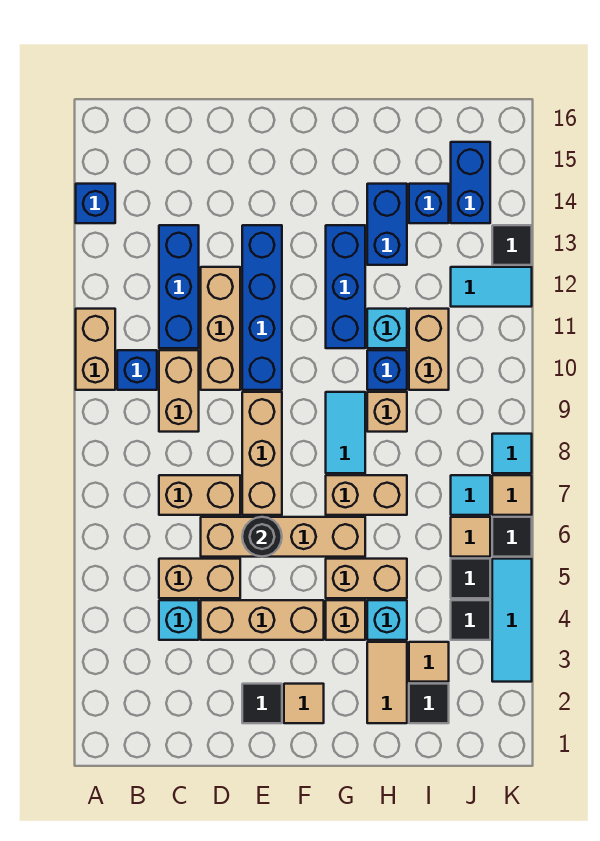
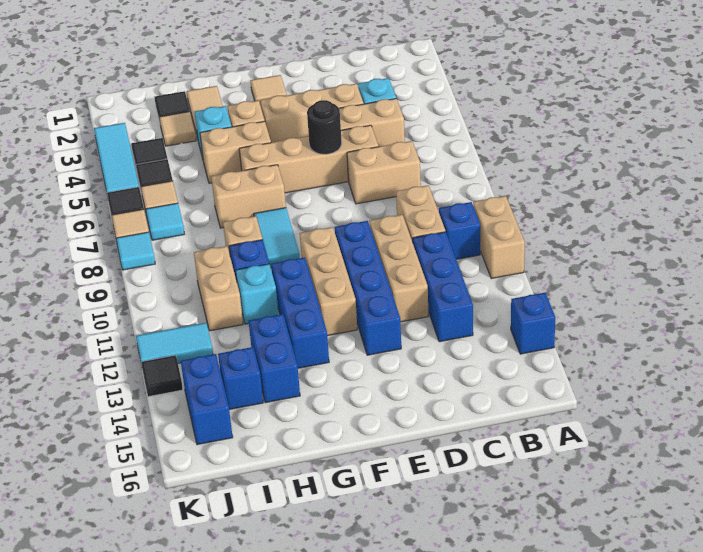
black 1x1 tile [242,684,282,723] -> none
tan 1x3 brick [242,392,282,515] -> tan 1x3 brick moved to [300,227,357,336]

